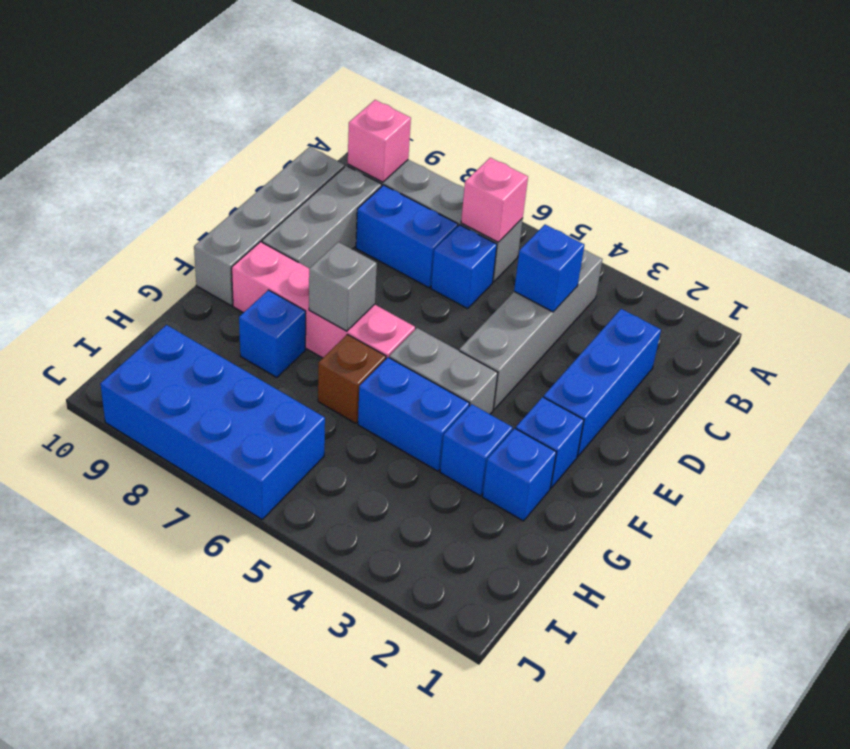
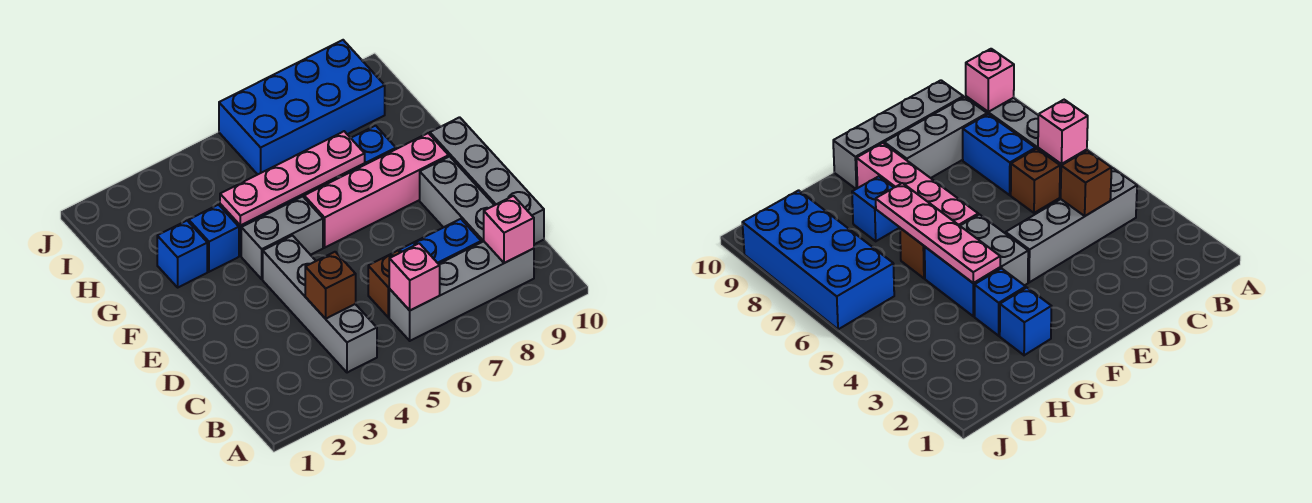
blue 1x3 brick [544,309,661,456] -> none
blue 1x1 brick [514,225,584,312] -> brown 1x1 brick [305,252,356,319]
blue 1x1 brick [431,225,497,309] -> brown 1x1 brick [368,251,400,318]
blue 1x1 brick [516,397,584,488] -> none
grey 1x1 brick [309,242,377,331] -> none
none -> pink 1x4 plate [220,131,365,226]

